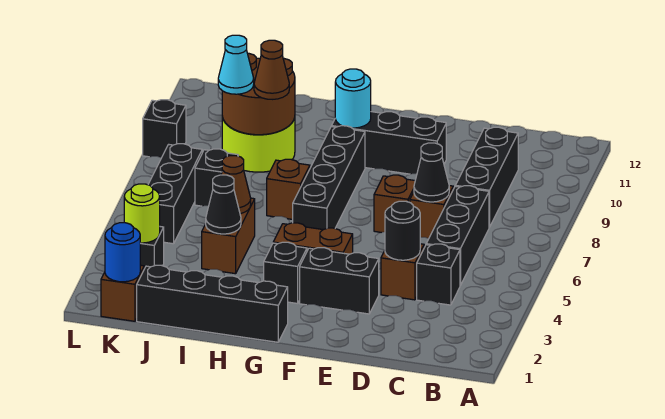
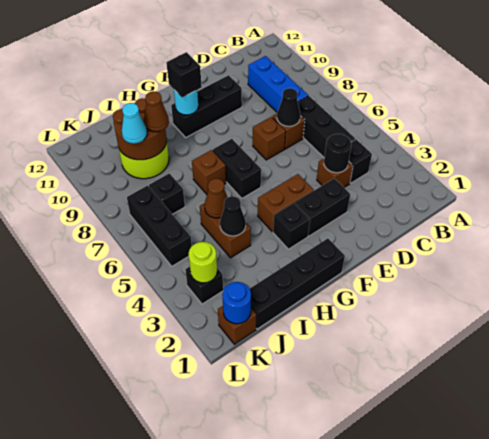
black 1x3 brick [455,127,518,227] -> blue 1x3 brick [248,56,308,112]
black 1x4 brick [293,126,365,230] -> black 1x2 brick [213,139,261,198]
black 1x1 brick [143,100,186,158] -> black 1x1 brick moved to [166,52,202,97]

